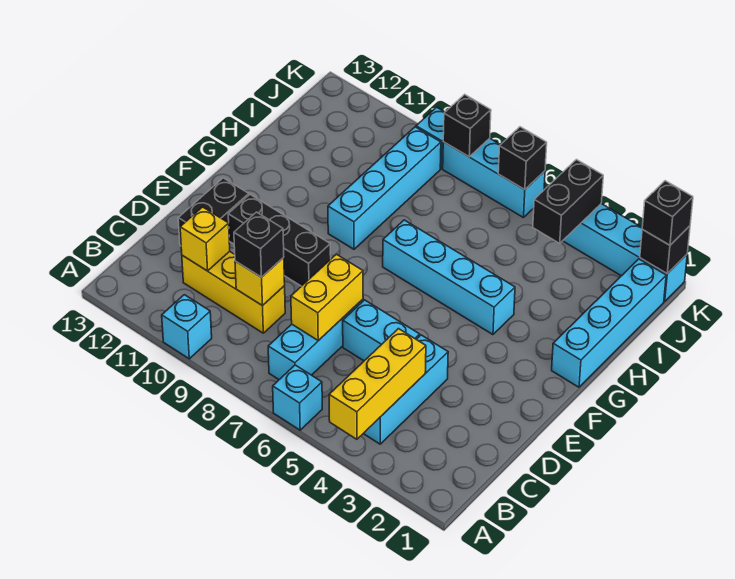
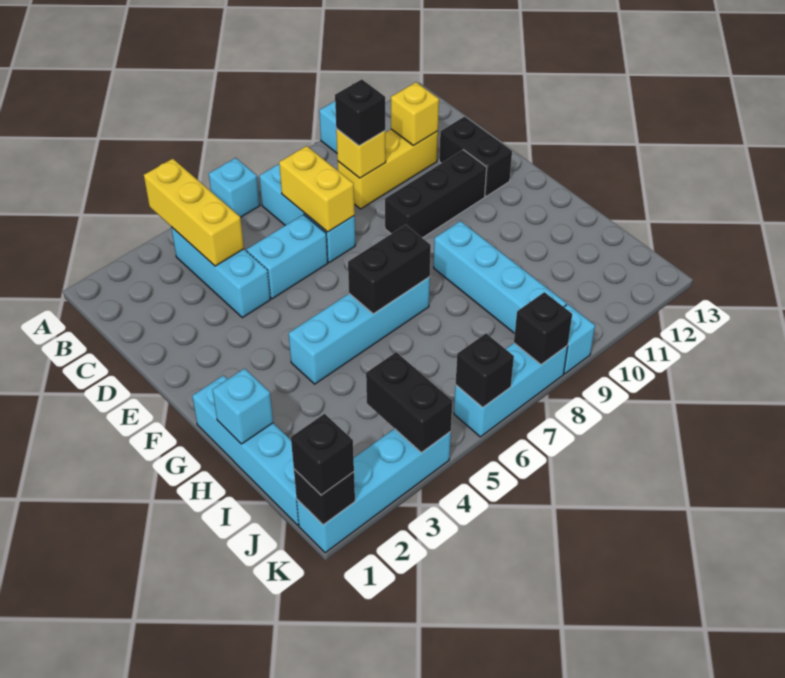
none -> black 1x2 brick [348,225,431,314]
none -> cyan 1x1 brick [212,368,273,444]

